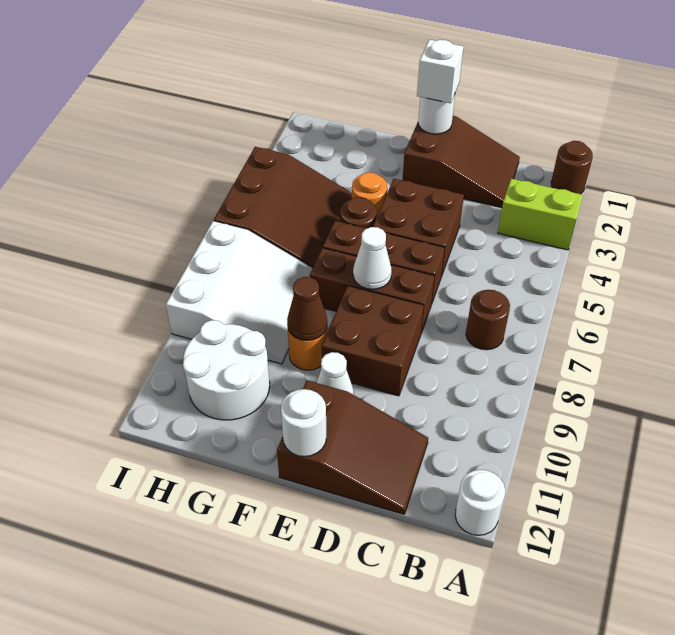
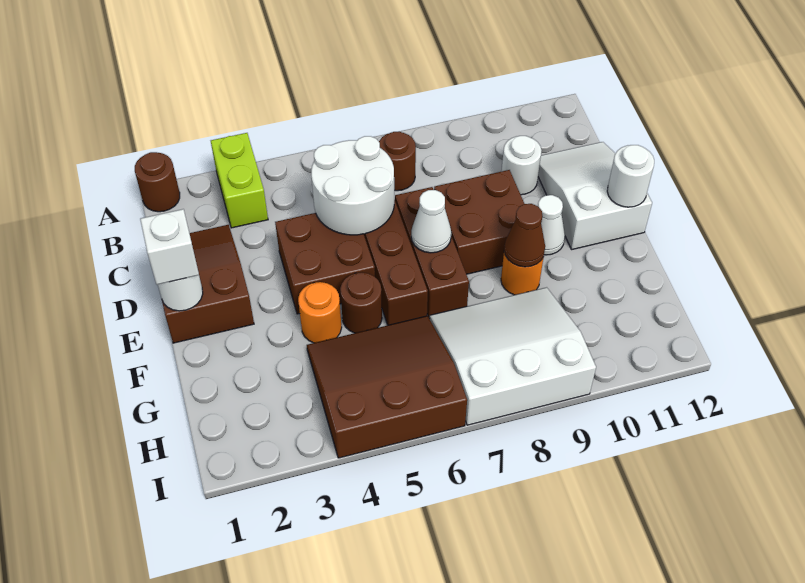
white 1x1 round brick [455,470,505,535] -> white 1x1 round brick moved to [501,136,542,195]
brown 2x3 slope [277,380,428,514] -> white 2x3 slope [538,142,652,249]
white 2x2 round brick [183,320,270,420] -> white 2x2 round brick moved to [311,136,394,235]

